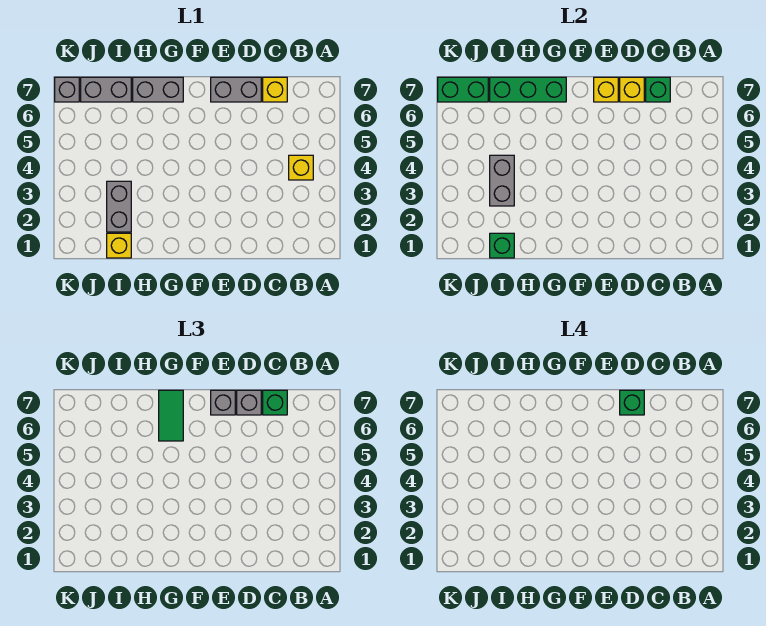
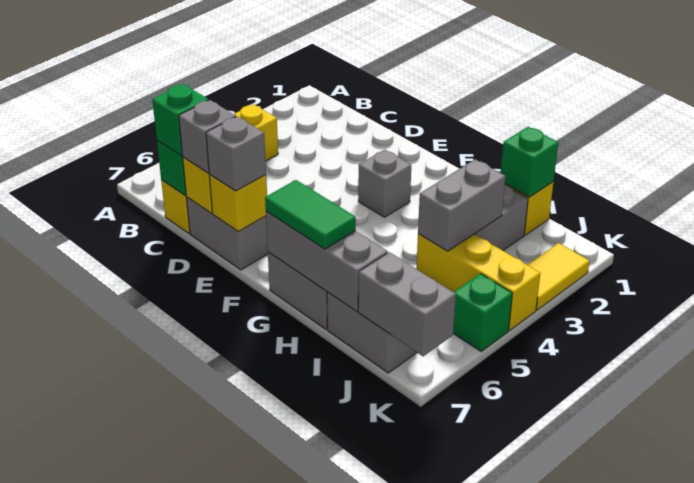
green 1x1 brick [620,390,644,415] -> green 1x1 brick moved to [453,274,512,351]
green 1x2 tile [159,390,183,441] -> green 1x2 tile turned to [265,180,356,249]
green 1x3 brick [490,77,566,102] -> grey 1x3 brick [266,211,388,312]
none -> yellow 1x3 brick [416,234,540,330]
green 1x2 brick [438,77,488,102] -> grey 1x2 brick [358,252,456,356]
none -> yellow 1x2 tile [528,243,590,310]
grey 1x1 brick [55,77,79,102] -> grey 1x1 brick moved to [358,150,411,217]

